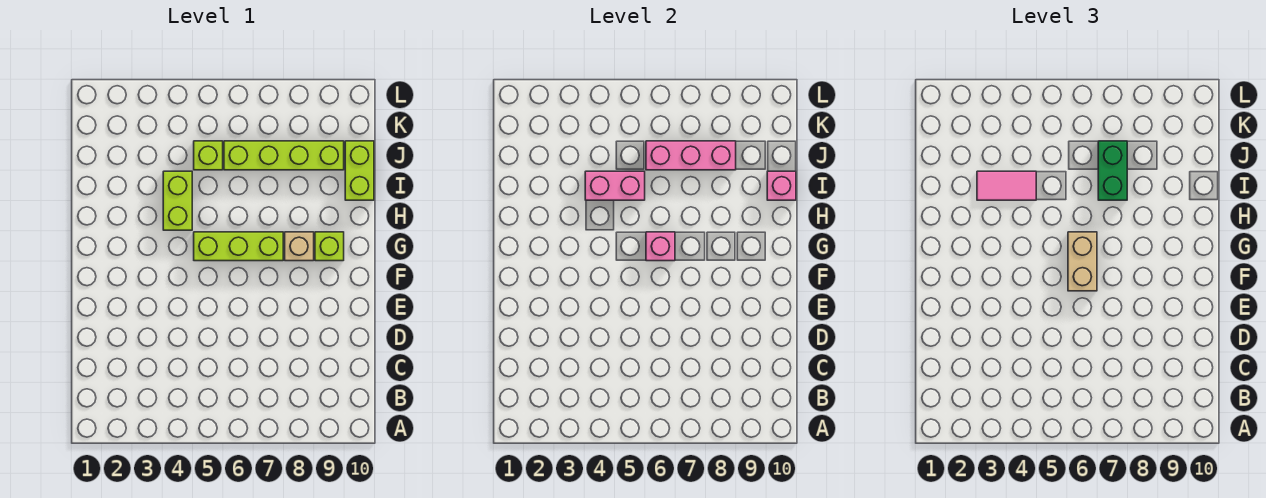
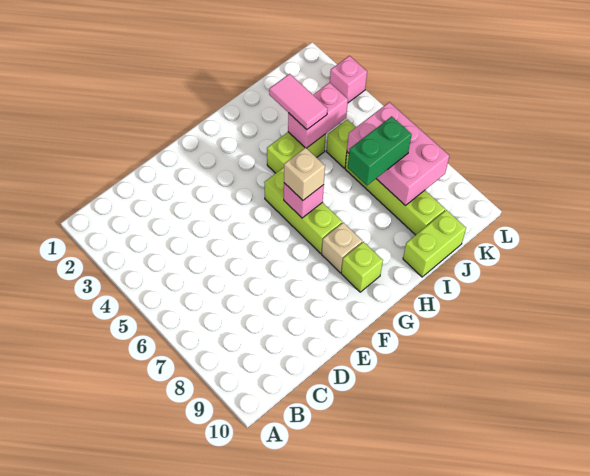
tan 1x2 brick [1068,232,1097,291] -> tan 1x1 brick [284,148,325,200]
pink 1x2 brick [585,171,645,200] -> pink 1x2 brick turned to [288,82,348,148]
pink 1x1 brick [767,171,796,200] -> pink 1x1 brick moved to [330,56,367,103]
pink 1x3 brick [646,141,736,170] -> pink 2x3 brick [347,102,449,205]

